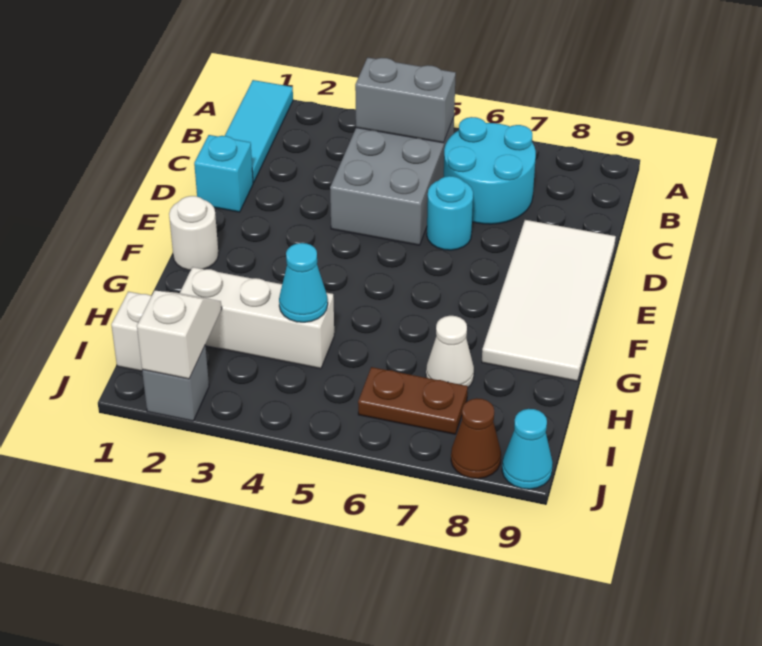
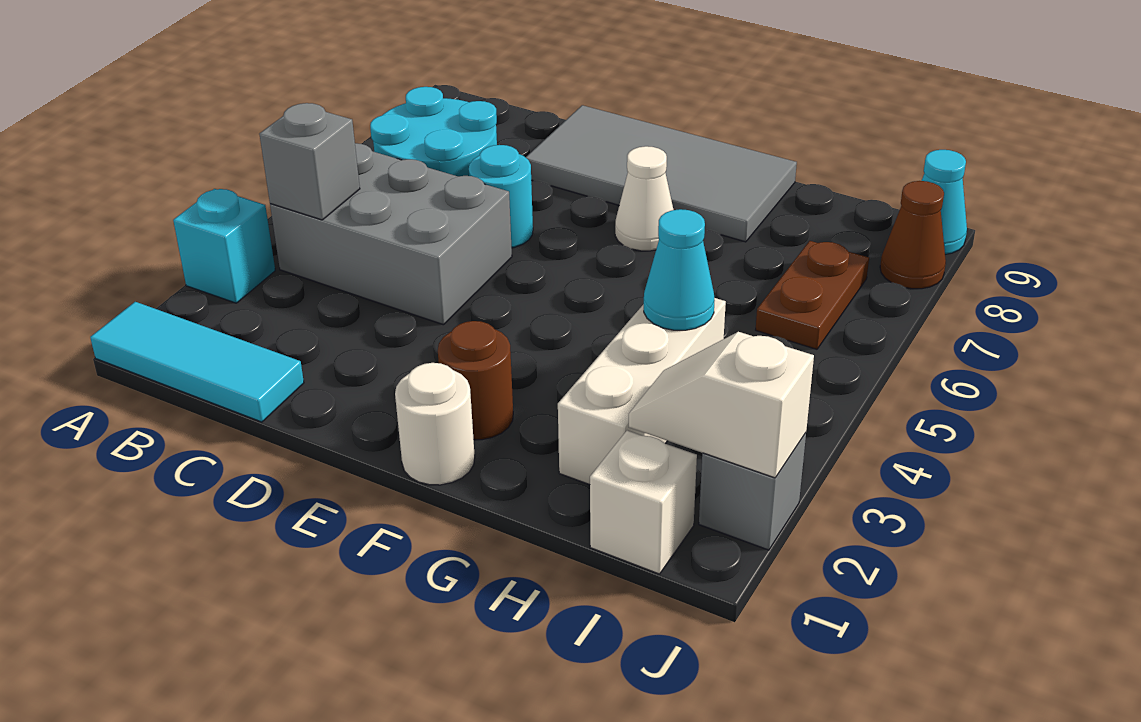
grey 1x2 brick [355,58,456,143] -> grey 1x1 brick [259,103,360,220]
cyan 1x1 brick [194,135,253,212] -> cyan 1x1 brick moved to [173,189,275,303]
white 2x4 tile [482,220,616,381] -> grey 2x4 tile [526,105,797,242]
none -> brown 1x1 round brick [438,321,513,440]
white 1x1 cone [426,316,474,387] -> white 1x1 cone moved to [615,146,673,251]

